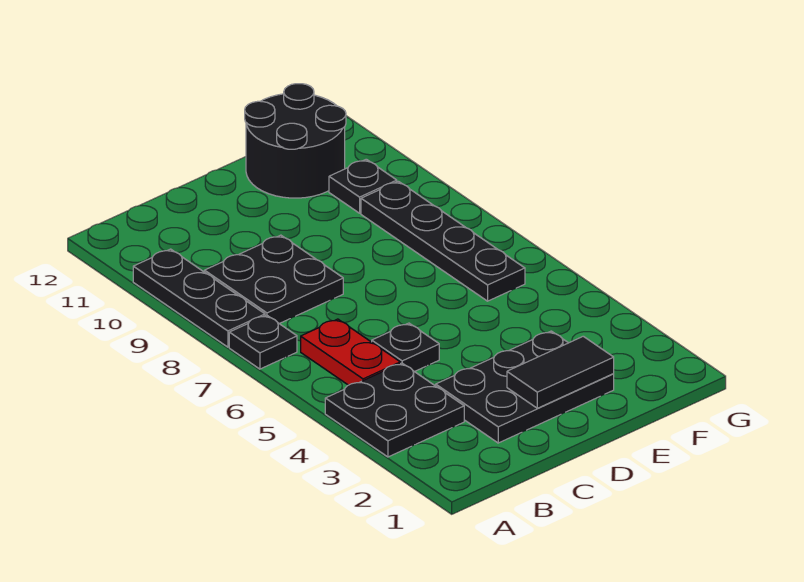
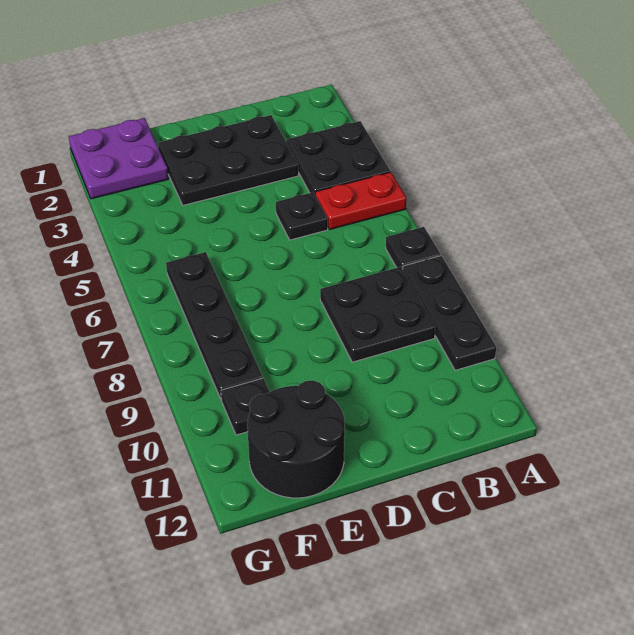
red 1x2 plate [301,319,400,385] -> red 1x2 plate turned to [315,172,406,229]
black 1x2 tile [507,336,614,408] -> none
none -> purple 2x2 plate [69,118,168,199]

